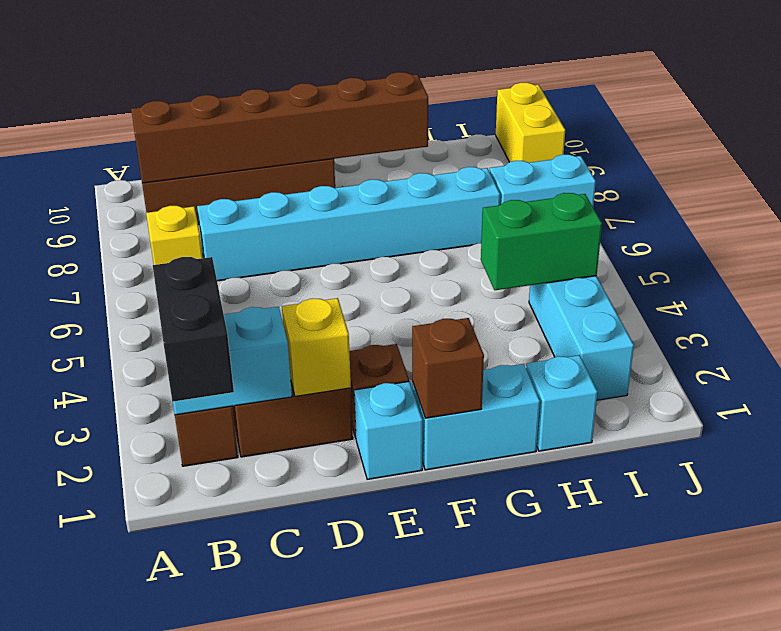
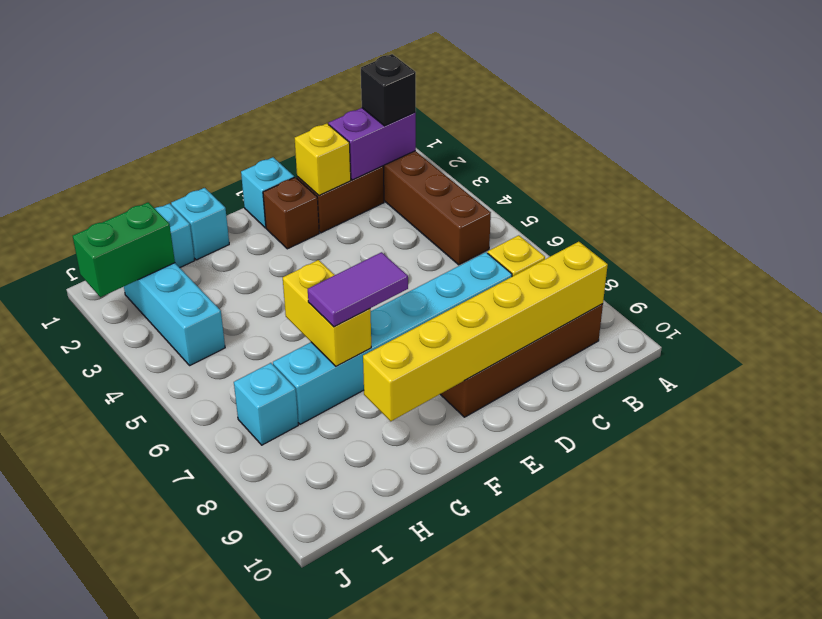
black 1x2 brick [153,257,234,402] -> black 1x1 brick [361,54,416,126]
cyan 1x2 brick [173,307,292,415] -> purple 1x2 brick [329,108,416,180]
brown 1x6 brick [131,72,428,183] -> yellow 1x6 brick [363,242,608,421]
cyan 1x2 brick [412,364,540,470] -> cyan 1x1 brick [171,188,229,260]
brown 1x1 brick [412,318,484,418] -> none
none -> purple 1x2 tile [308,252,408,327]
green 1x2 brick [481,193,602,290] -> green 1x2 brick moved to [73,202,175,297]
cyan 1x2 brick [490,155,596,206] -> cyan 1x1 brick [234,363,298,445]
yellow 1x2 brick [496,83,565,163] -> yellow 1x2 brick moved to [283,260,371,366]

